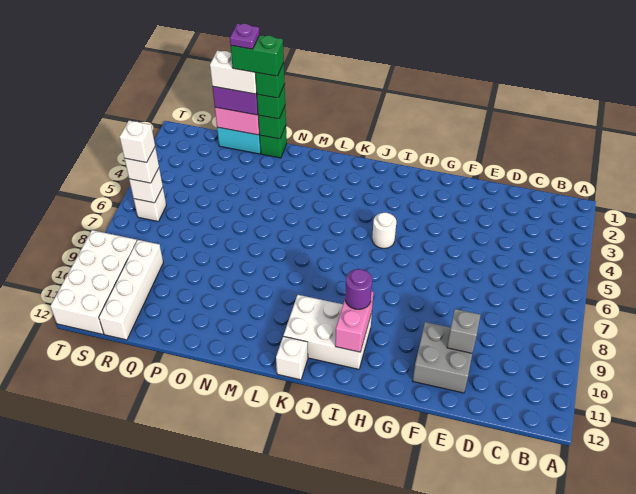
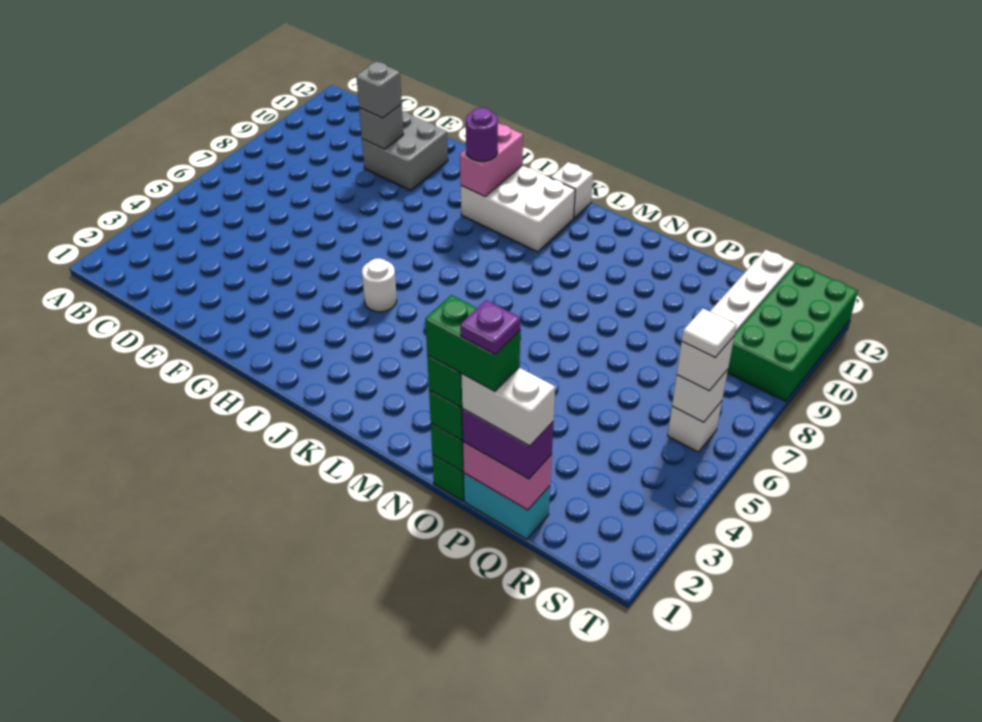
none -> grey 1x1 brick [356,62,402,118]
white 1x1 brick [120,121,155,163] -> white 1x1 tile [682,309,736,357]
white 2x4 brick [50,230,137,334] -> green 2x4 brick [727,263,858,401]

